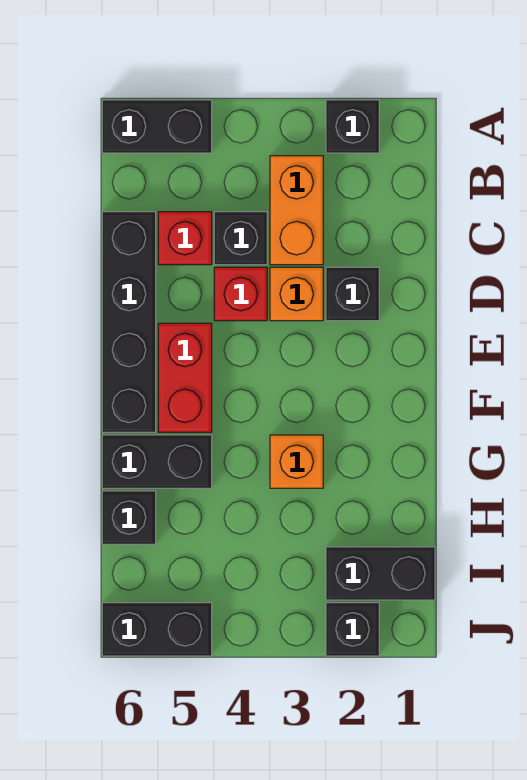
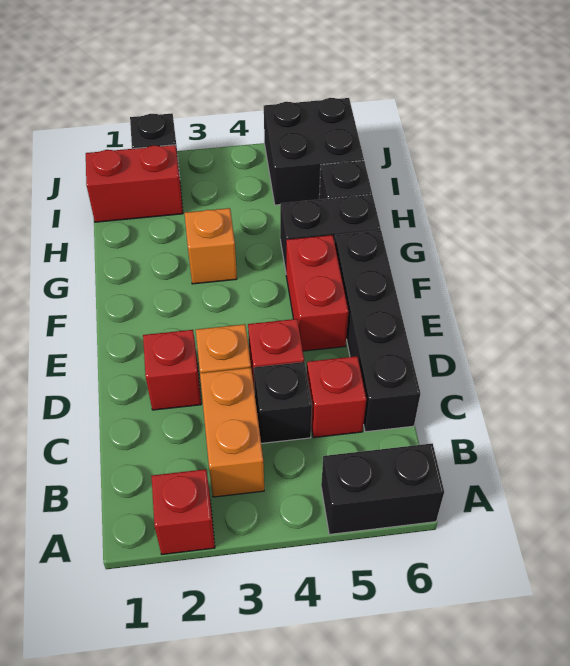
black 1x1 brick [326,100,379,153] -> red 1x1 brick [151,469,215,554]
black 1x1 brick [326,267,379,321] -> red 1x1 brick [143,330,201,410]
black 1x2 brick [326,547,435,600] -> red 1x2 brick [86,145,183,222]
black 1x2 brick [102,603,212,656] -> black 2x2 brick [264,98,364,205]

